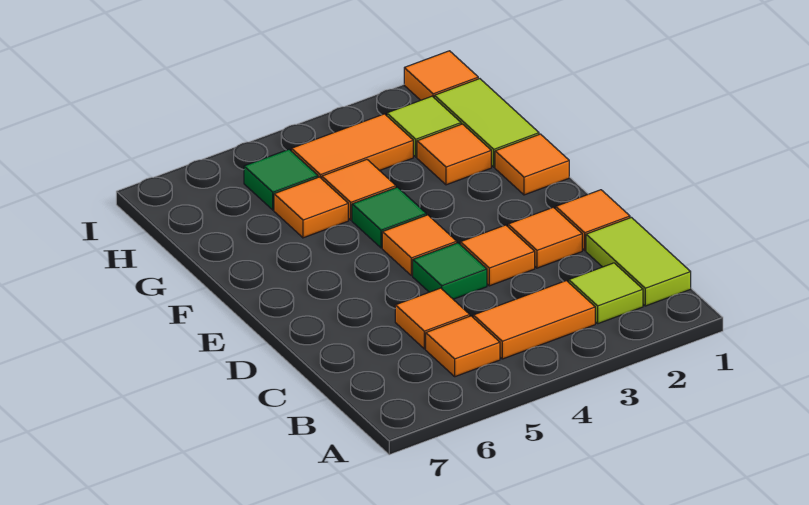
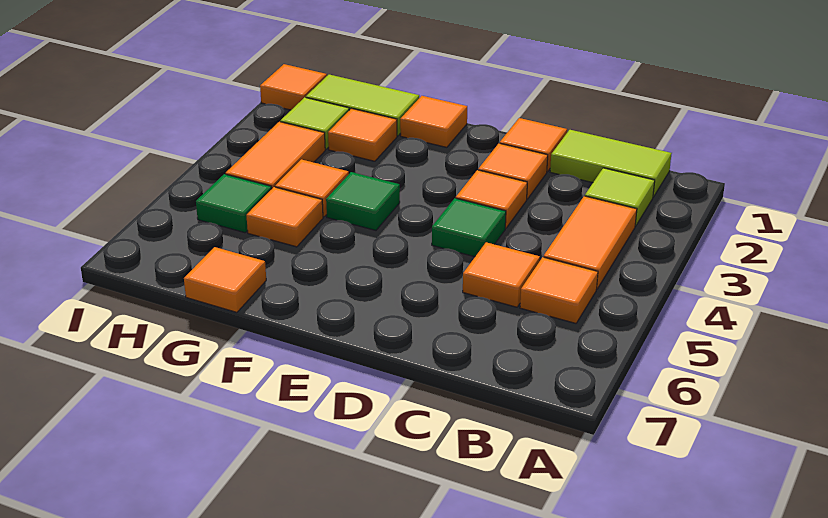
orange 1x1 tile [382,215,457,276] -> orange 1x1 tile moved to [184,247,266,312]

